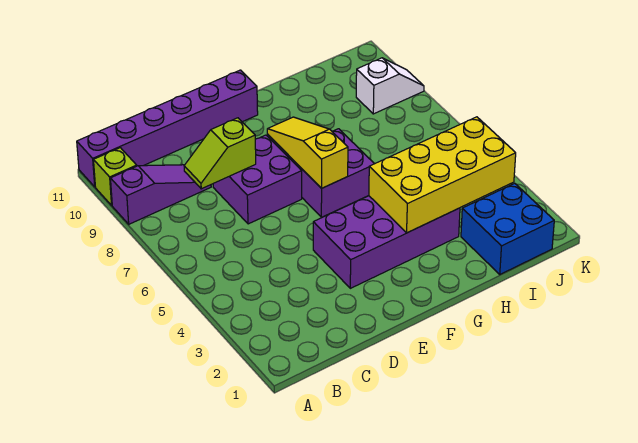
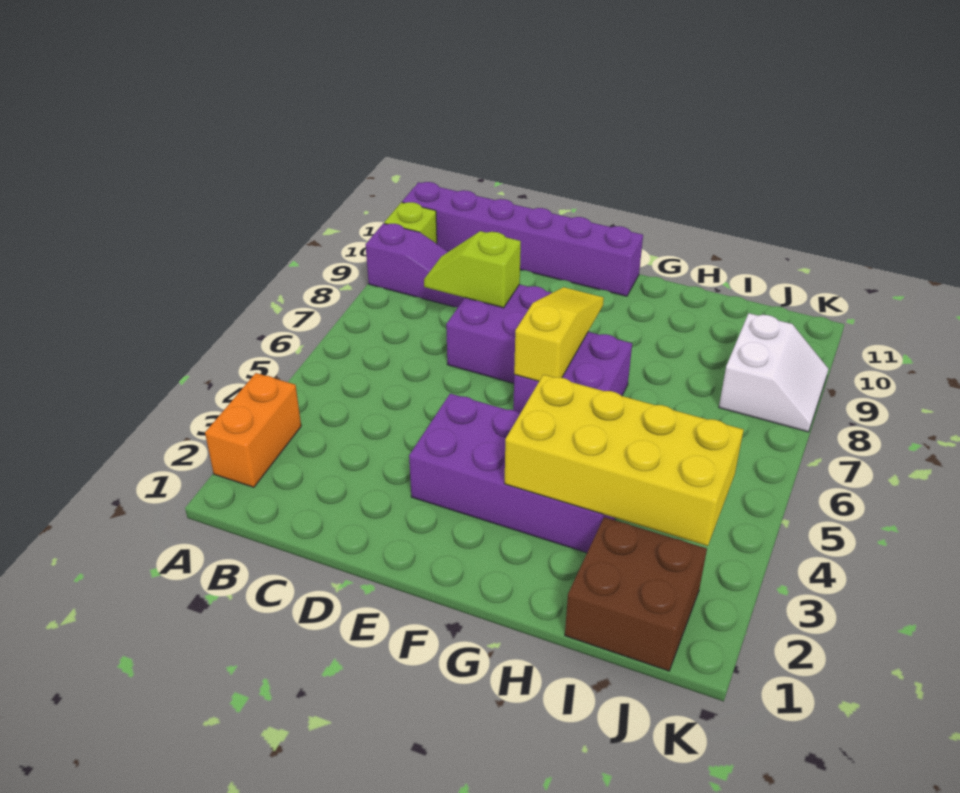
none -> orange 1x2 brick [205,373,301,487]
blue 2x2 brick [461,183,554,274] -> brown 2x2 brick [565,517,707,671]
white 1x2 slope [356,58,424,114] -> white 2x2 slope [719,313,828,432]

